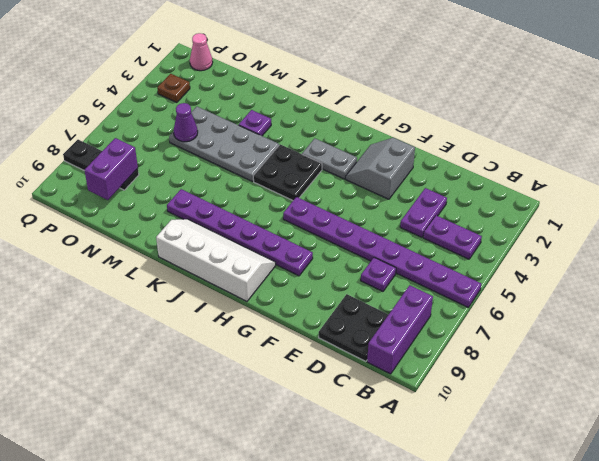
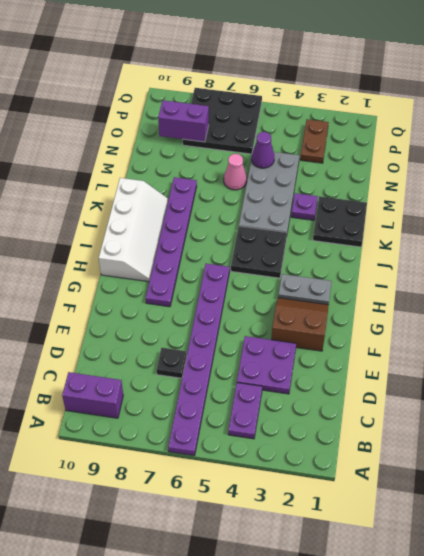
purple 1x3 brick [367,285,433,374] -> purple 1x2 brick [62,372,123,418]
black 2x2 plate [319,294,389,361] -> black 2x2 plate moved to [313,196,367,247]
purple 1x2 plate [400,188,447,237] -> purple 2x2 plate [237,336,296,394]
purple 1x1 plate [361,257,396,291] -> black 1x1 plate [157,348,187,378]
grey 2x2 slope [346,138,415,199] -> brown 2x2 slope [271,298,328,351]
grey 1x2 plate [302,138,357,179] -> grey 1x2 plate turned to [278,274,332,305]
black 1x3 plate [63,140,139,190] -> black 3x3 plate [183,88,262,154]
pink 1x1 cone [190,33,213,71] -> pink 1x1 cone moved to [224,154,247,190]
brown 1x1 plate [157,74,190,102] -> brown 1x2 plate [300,119,329,163]

